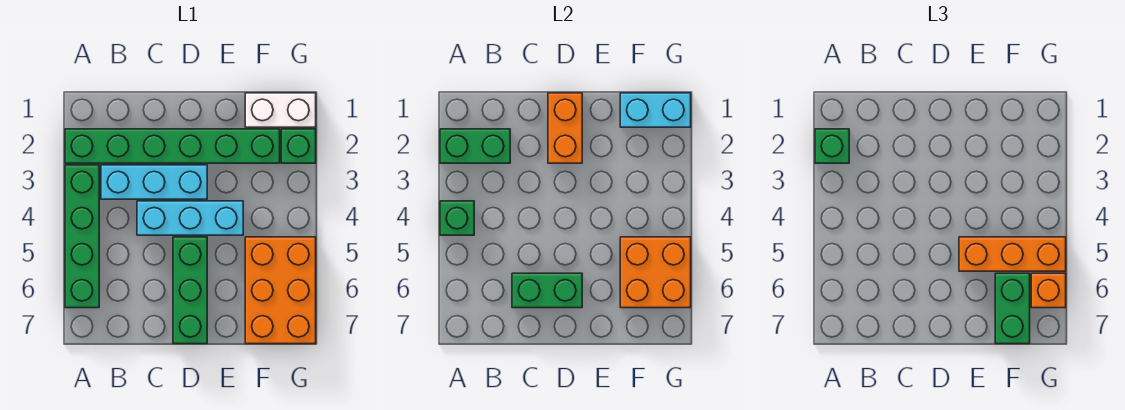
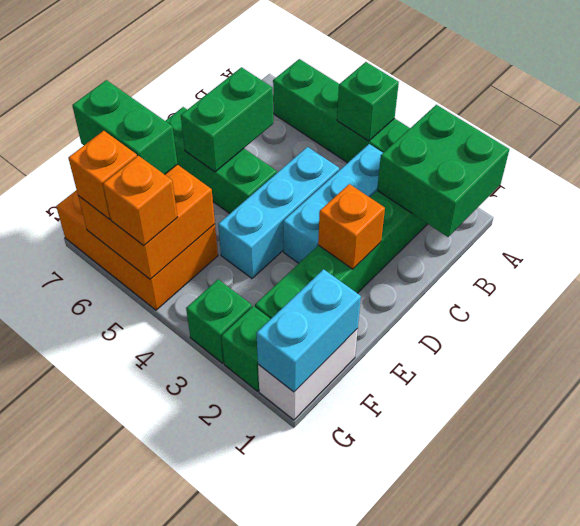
green 1x2 brick [440,129,510,163] -> green 2x2 brick [377,105,509,237]
green 1x1 brick [815,129,849,163] -> green 1x1 brick moved to [186,279,252,363]
orange 1x2 brick [548,93,582,163] -> orange 1x1 brick [318,184,385,269]
orange 1x3 brick [959,237,1066,271] -> orange 1x1 brick [103,156,178,246]

